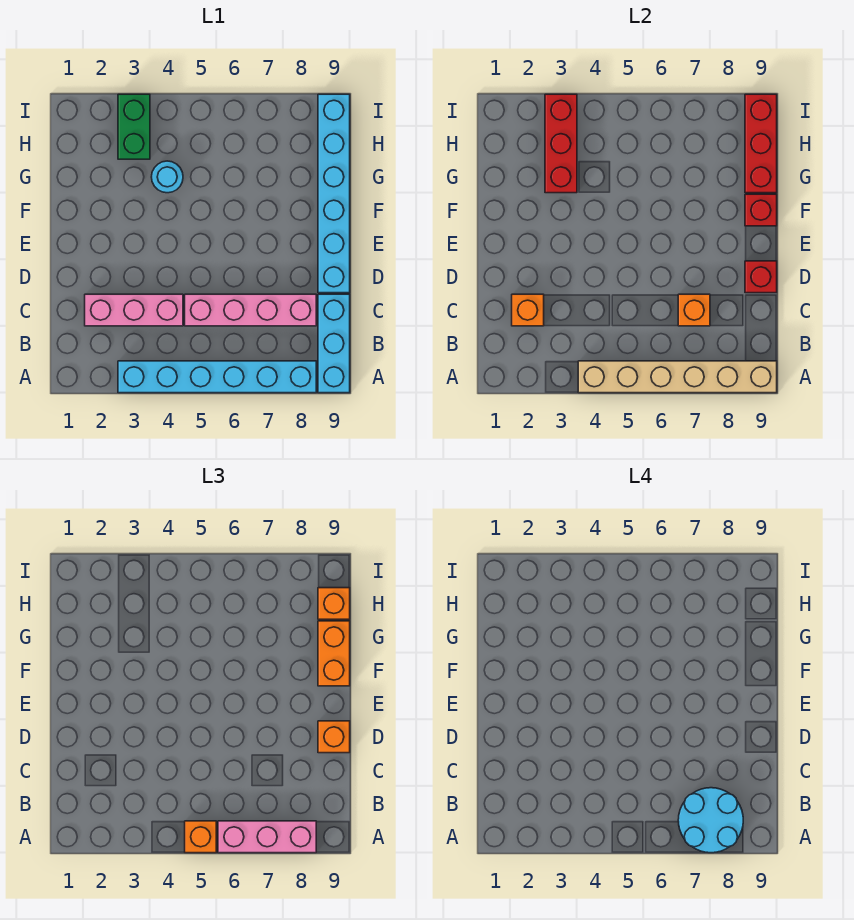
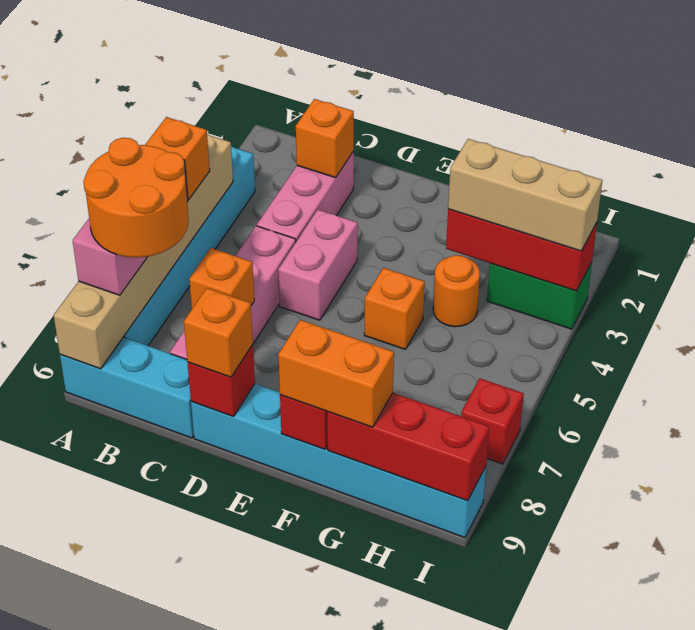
cyan 2x2 round brick [678,788,743,853] -> orange 2x2 round brick [83,138,189,258]
none -> pink 1x2 brick [278,210,358,320]
none -> tan 1x3 brick [448,139,602,251]
cyan 1x1 round brick [152,161,183,193] -> orange 1x1 round brick [433,255,480,327]
orange 1x1 brick [318,588,350,619] -> orange 1x1 brick moved to [364,268,425,349]
none -> red 1x1 brick [461,379,524,464]

